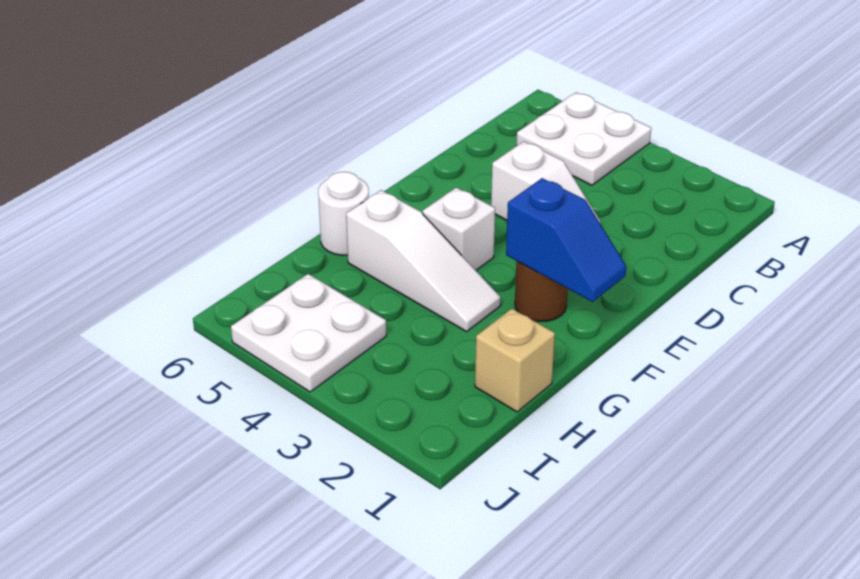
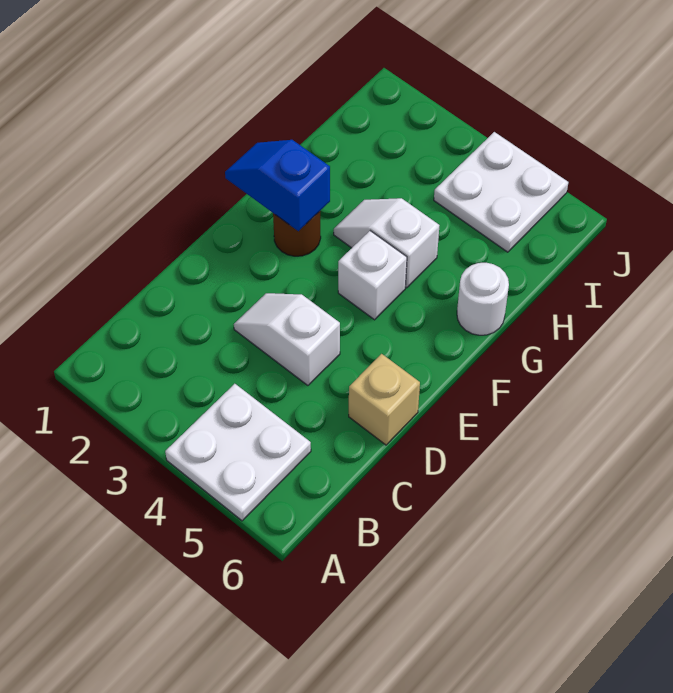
white 1x3 slope [346,190,501,332] -> white 1x2 slope [334,198,440,288]
tan 1x1 brick [475,309,555,412] -> tan 1x1 brick moved to [349,354,420,445]

